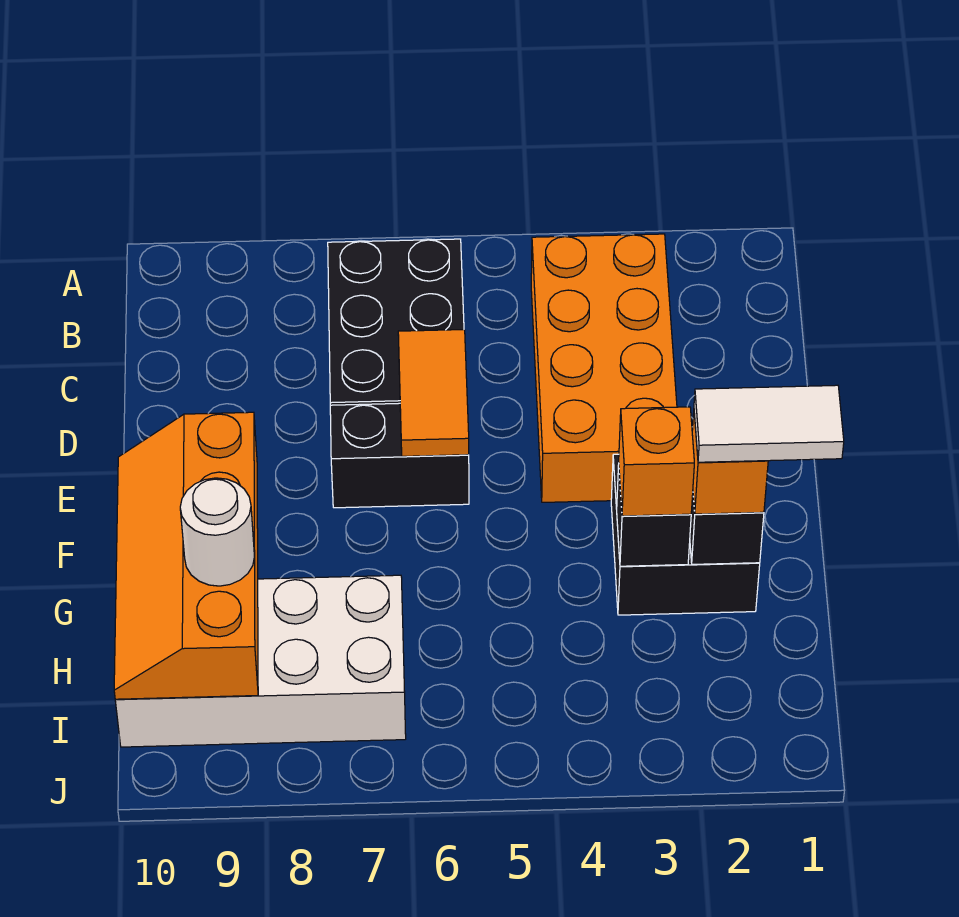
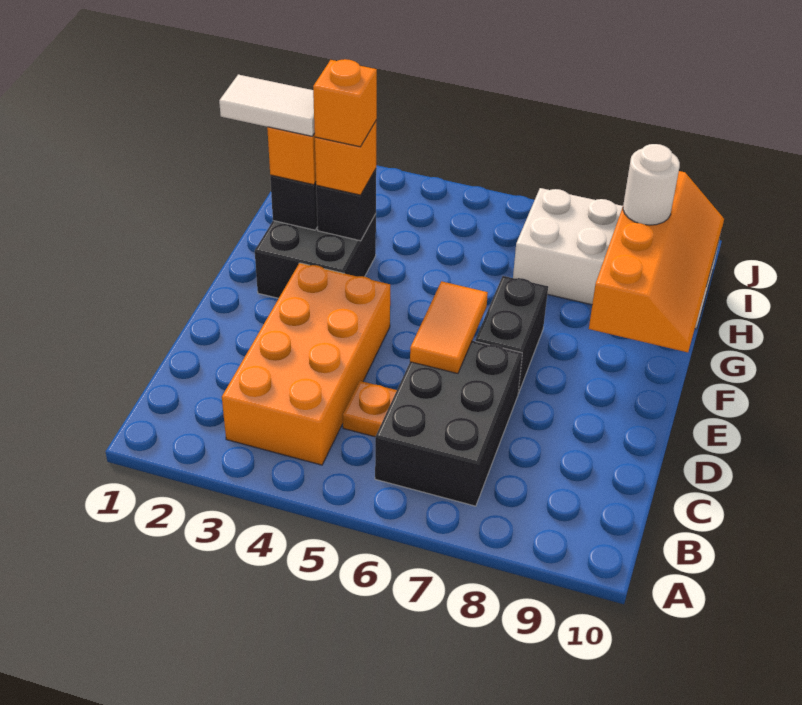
none -> orange 1x1 plate [343,381,397,437]
black 1x2 brick [330,403,469,508] -> black 1x2 brick turned to [475,276,548,394]
none -> orange 1x1 brick [313,59,377,147]

